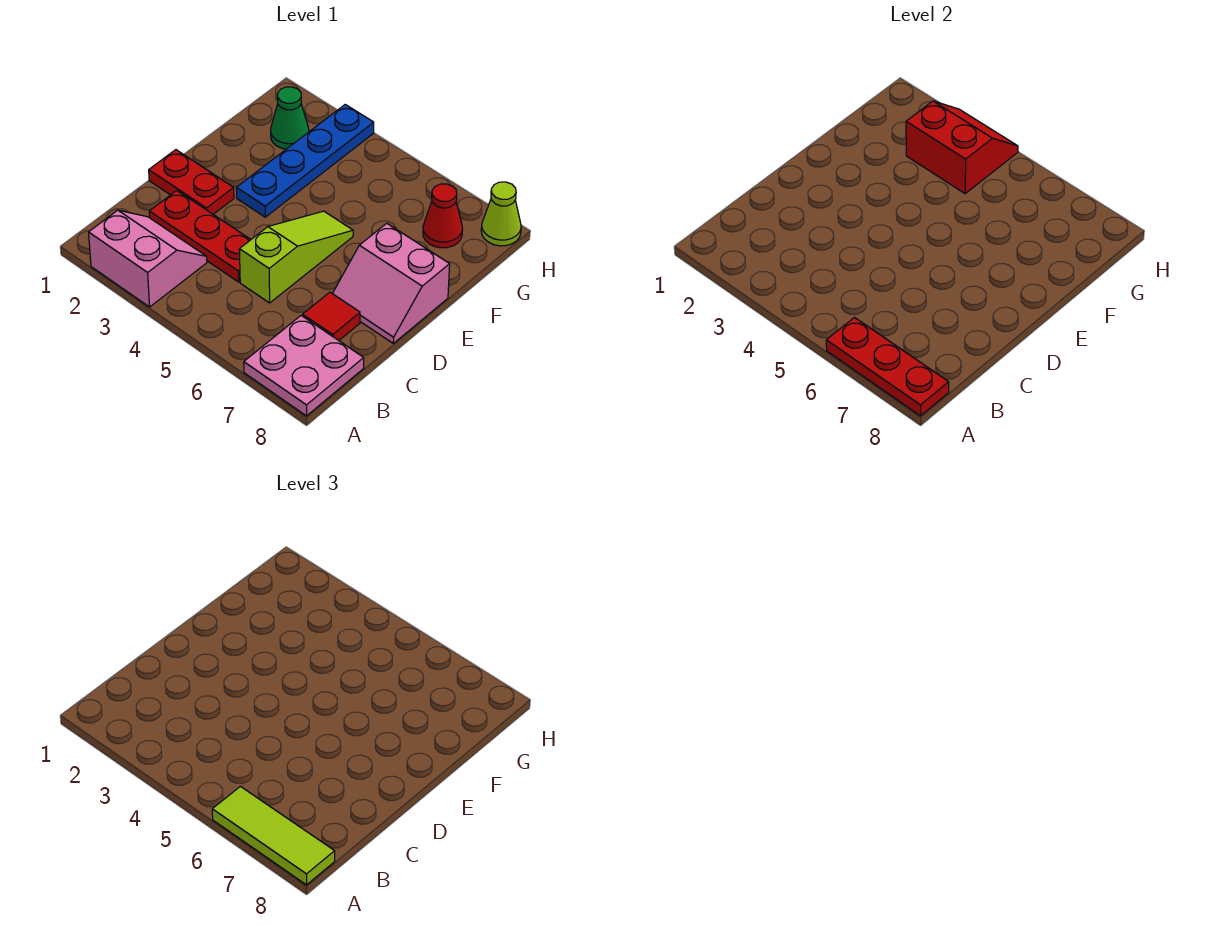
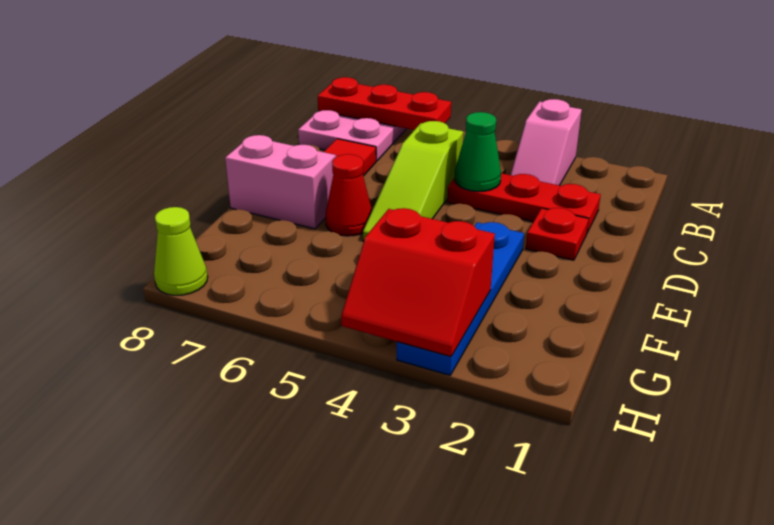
pink 2x2 slope [89,210,207,307] -> pink 1x2 slope [511,99,582,185]
lime 1x3 tile [212,787,335,885] -> none
red 1x2 plate [149,150,234,214] -> red 1x1 plate [526,208,589,260]
green 1x1 cone [271,87,309,149] -> green 1x1 cone moved to [455,112,501,192]
red 1x1 cone [423,184,463,248] -> red 1x1 cone moved to [326,154,372,236]

